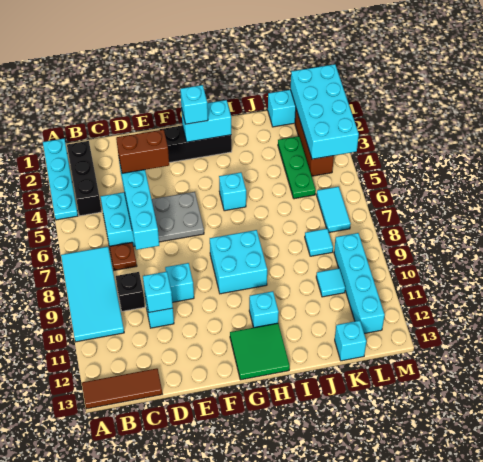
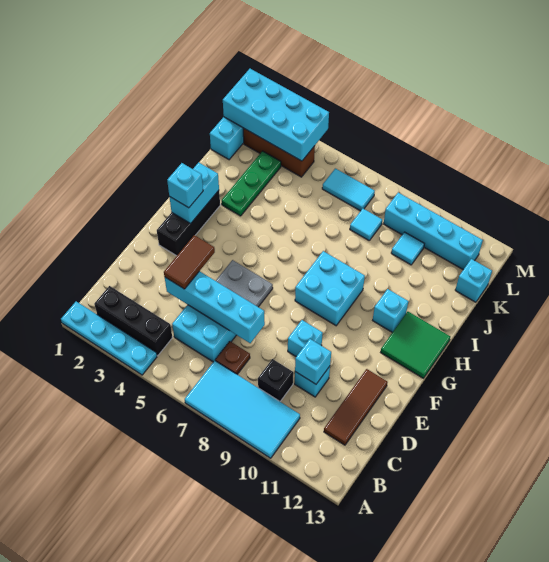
brown 1x3 tile [82,368,162,409] -> brown 1x3 tile moved to [324,369,388,445]
brown 1x2 brick [116,130,169,173] -> brown 1x2 tile [164,235,215,289]
cyan 1x1 brick [219,172,246,211] -> none
green 1x3 plate [278,136,316,199] -> green 1x3 plate turned to [222,151,281,216]

